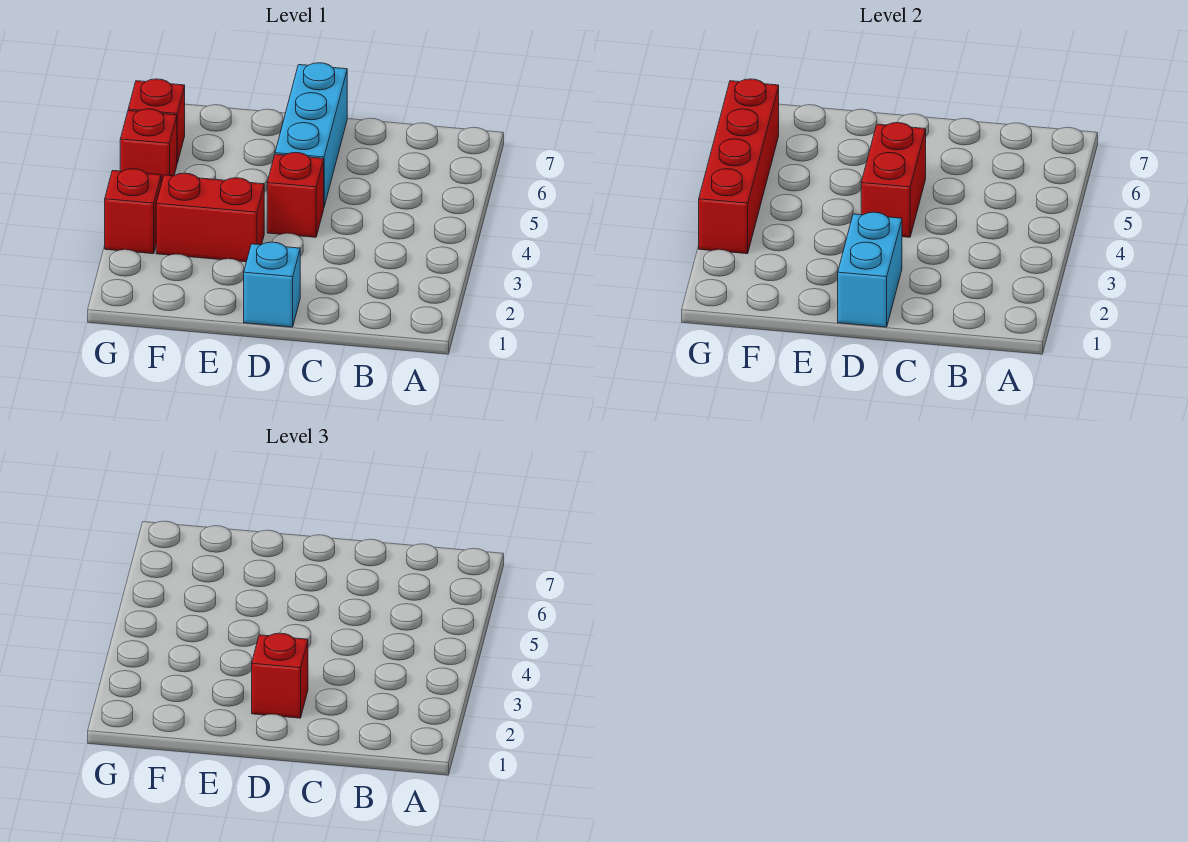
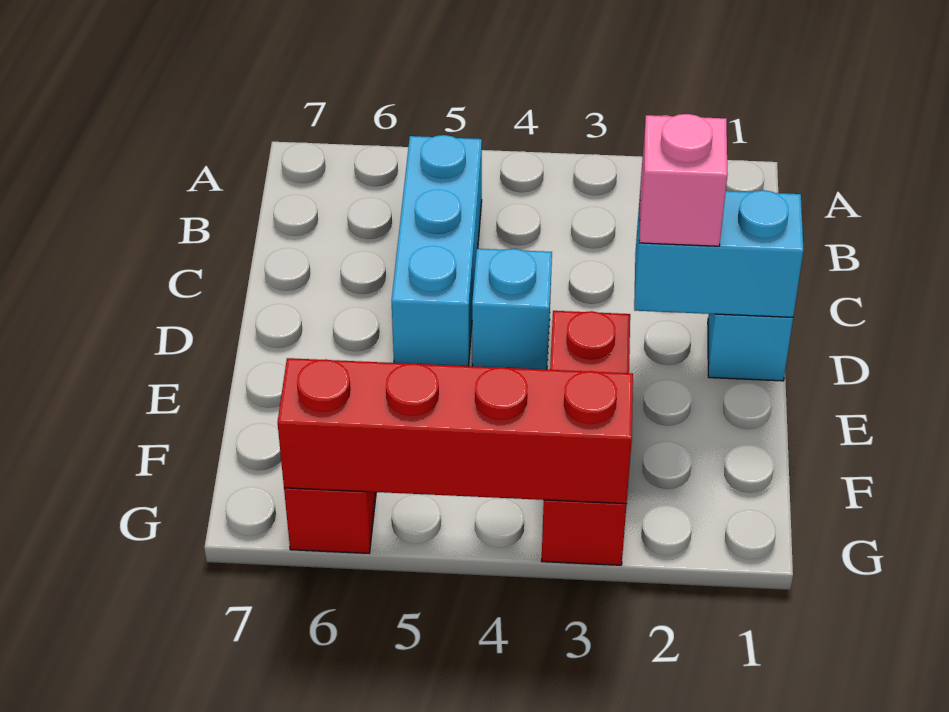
red 1x1 brick [252,633,308,718] -> pink 1x1 brick [639,114,728,246]
red 1x1 brick [267,153,324,237] -> cyan 1x1 brick [472,249,552,370]
red 1x2 brick [861,123,926,237] -> none
cyan 1x3 brick [275,63,347,206] -> cyan 1x3 brick turned to [392,135,482,366]
red 1x1 brick [120,109,177,183] -> none

